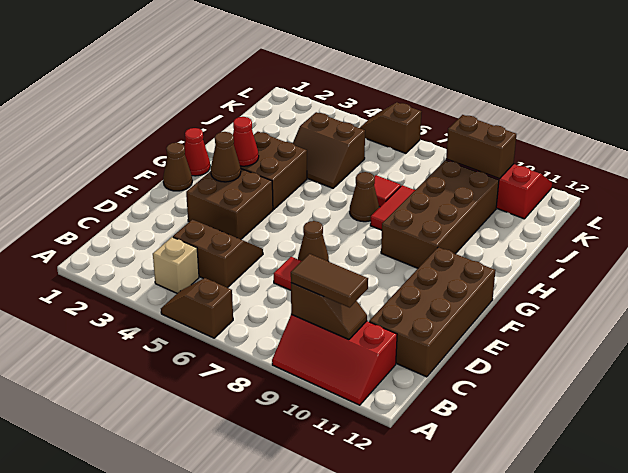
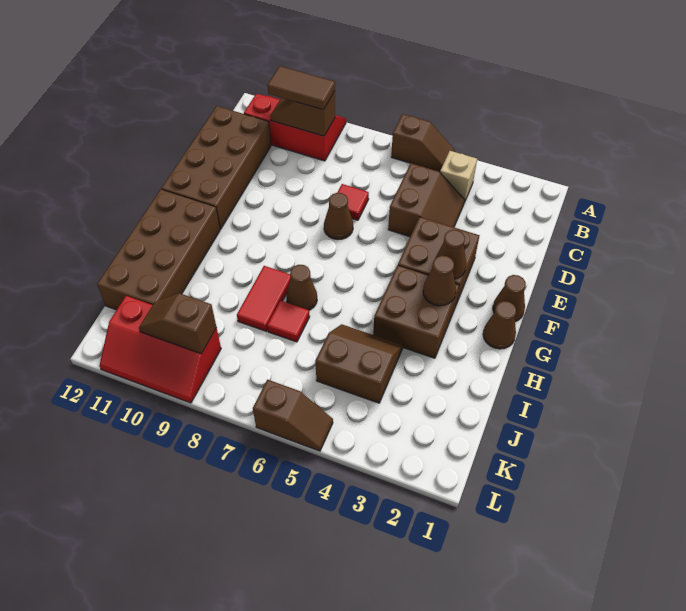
brown 2x2 slope [173,220,263,288] -> brown 2x2 slope turned to [388,163,465,237]
red 1x1 cone [185,128,210,176] -> brown 1x1 cone [483,301,516,349]
red 1x1 cone [233,117,259,166] -> brown 1x1 cone [423,256,456,306]
brown 2x4 brick [381,160,499,268] -> brown 2x4 brick moved to [97,189,220,310]
brown 1x2 brick [446,115,516,179] -> brown 1x2 slope [139,294,217,354]

